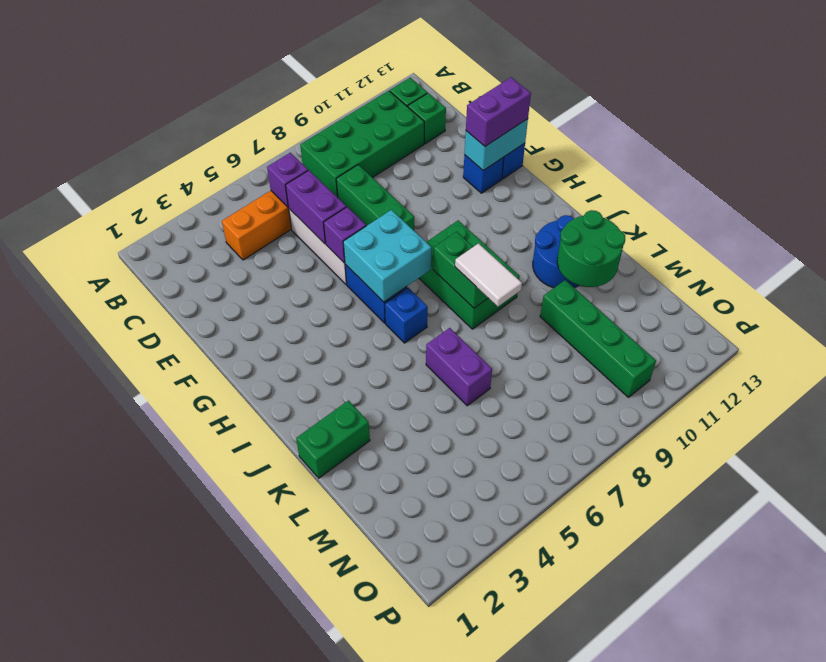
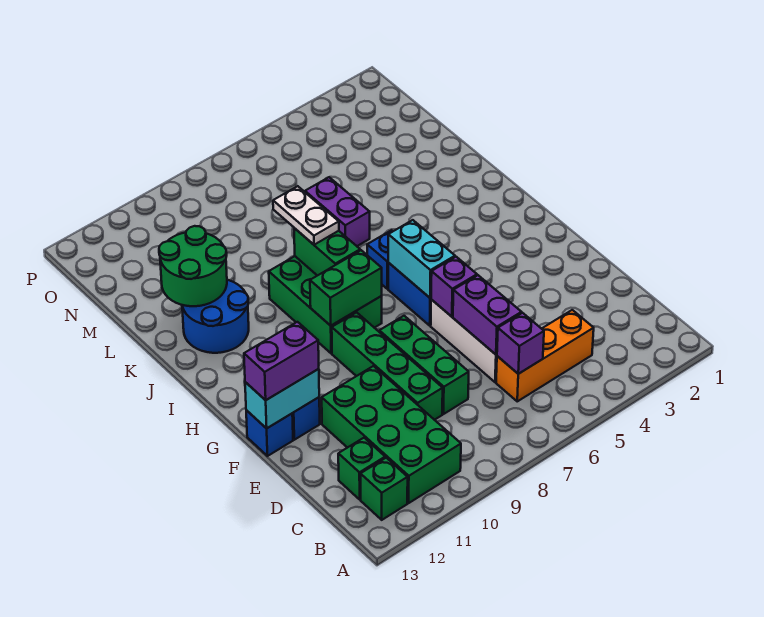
green 2x4 brick [300,91,424,198] -> green 2x4 brick turned to [322,366,461,503]
cyan 2x2 brick [343,210,432,302] -> cyan 1x2 brick [388,220,455,298]
white 1x2 tile [455,243,522,307] -> white 1x2 plate [273,186,339,245]
green 1x2 brick [296,401,370,478] -> green 1x2 brick moved to [310,250,382,326]
green 1x4 brick [540,280,656,397] -> green 1x4 brick moved to [332,312,443,420]

